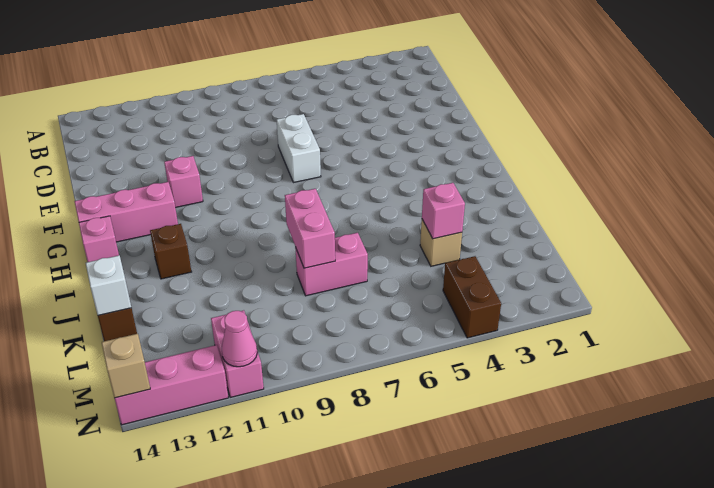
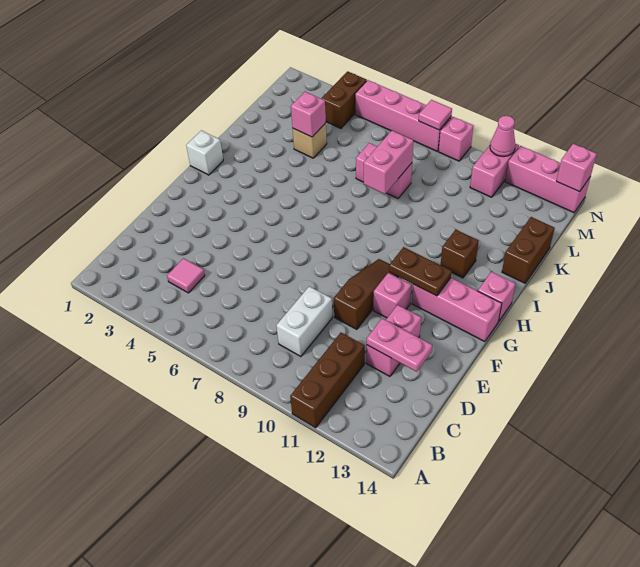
none -> brown 1x3 brick [290,333,365,428]
none -> pink 1x1 tile [167,258,205,293]
none -> pink 1x2 brick [366,305,421,376]
none -> pink 1x2 plate [367,319,432,372]
white 1x2 brick [277,114,321,183] -> white 1x2 brick moved to [276,286,332,357]
none -> brown 1x3 slope [334,259,398,329]
none -> brown 1x2 plate [389,247,452,296]
white 1x1 brick [86,255,131,315] -> white 1x1 brick moved to [186,130,223,175]
none -> pink 1x4 brick [355,80,451,152]
none -> pink 1x1 tile [419,100,452,130]
none -> pink 1x1 brick [439,117,474,161]
tan 1x1 brick [102,334,150,398] -> pink 1x1 brick [556,144,597,192]

